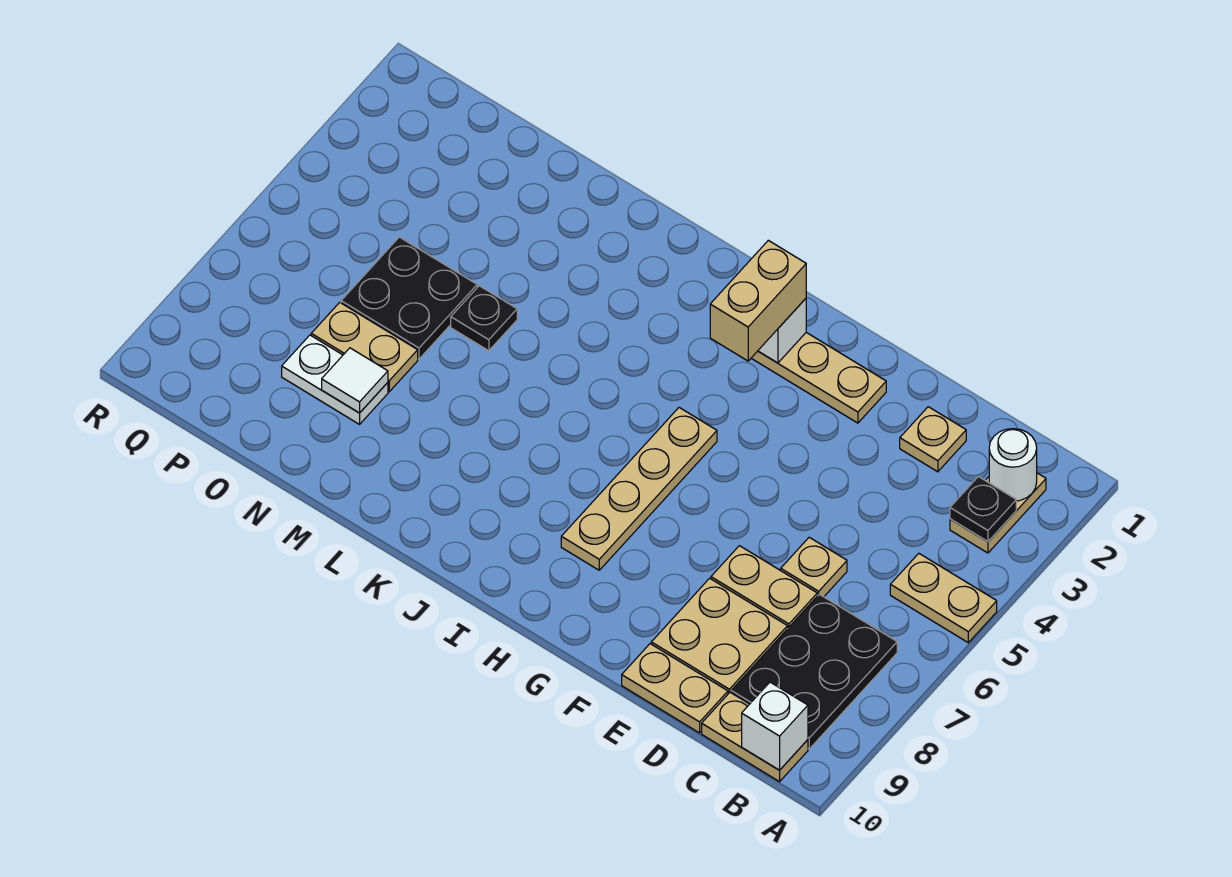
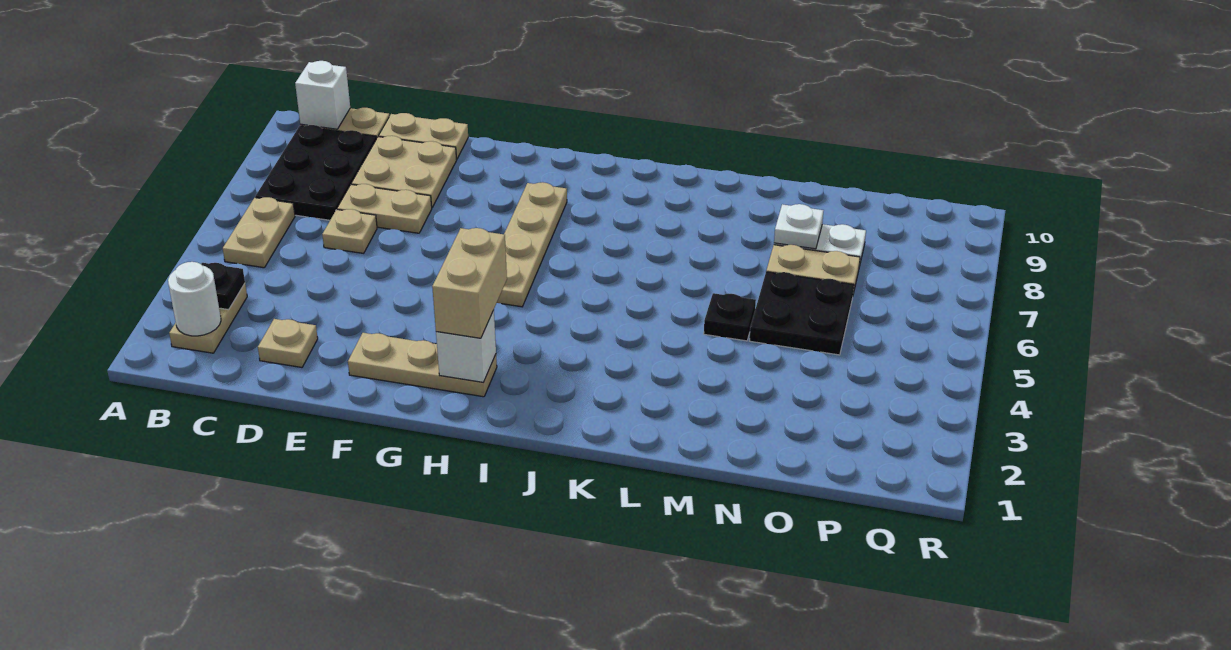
tan 1x2 plate [890,554,997,643] -> tan 1x2 plate turned to [223,197,295,268]
white 1x1 tile [322,348,388,413] -> white 1x1 plate [774,204,824,249]

